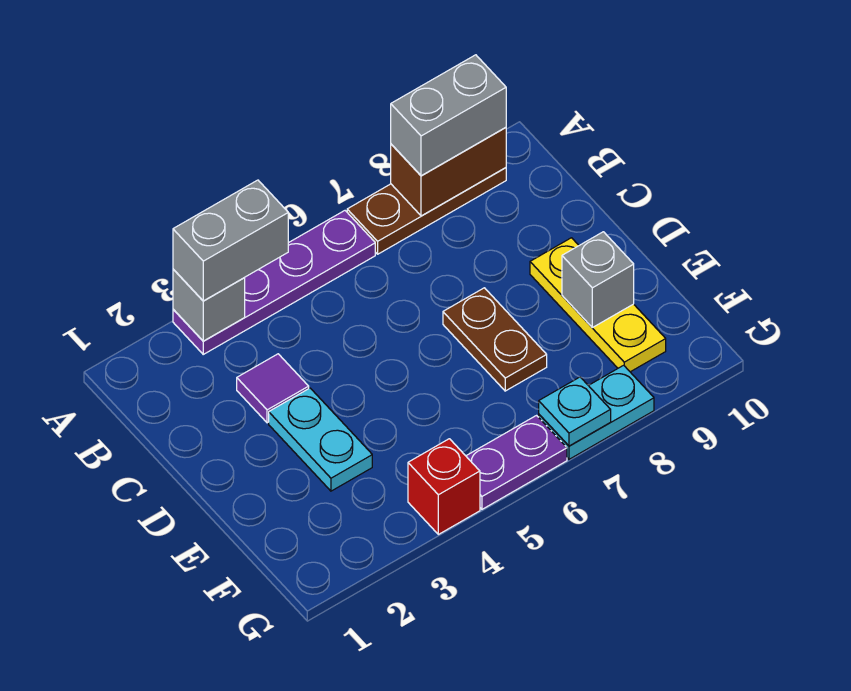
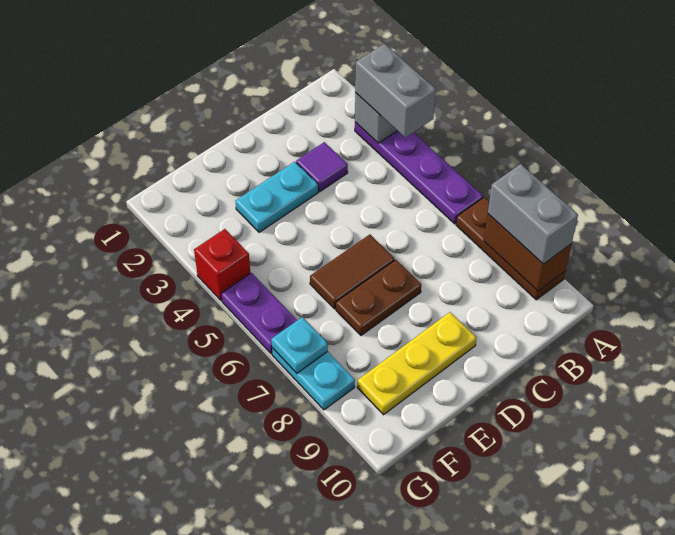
none -> brown 1x2 tile [310,234,395,309]
grey 1x1 brick [562,232,634,327] -> none

